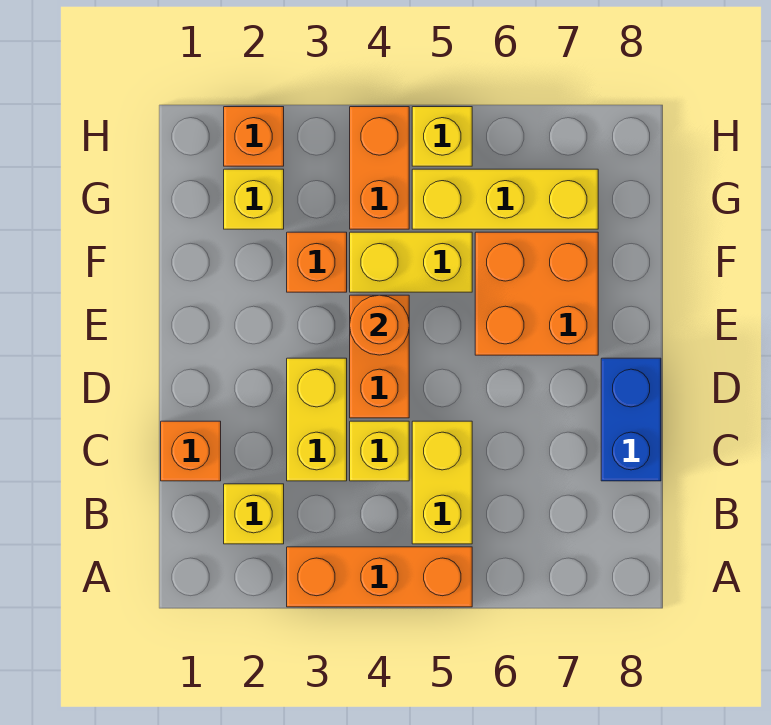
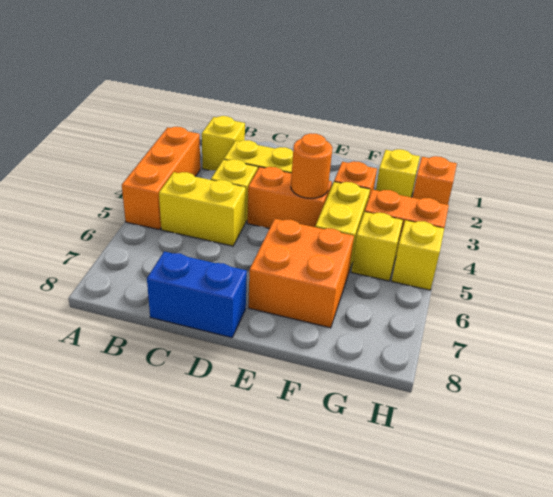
orange 1x1 brick [161,421,221,481] -> none
yellow 1x3 brick [412,169,598,229] -> yellow 1x1 brick [351,212,403,281]

